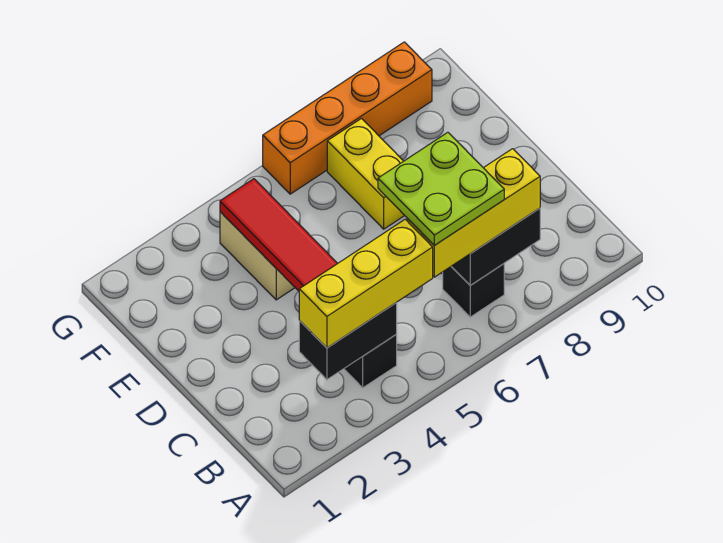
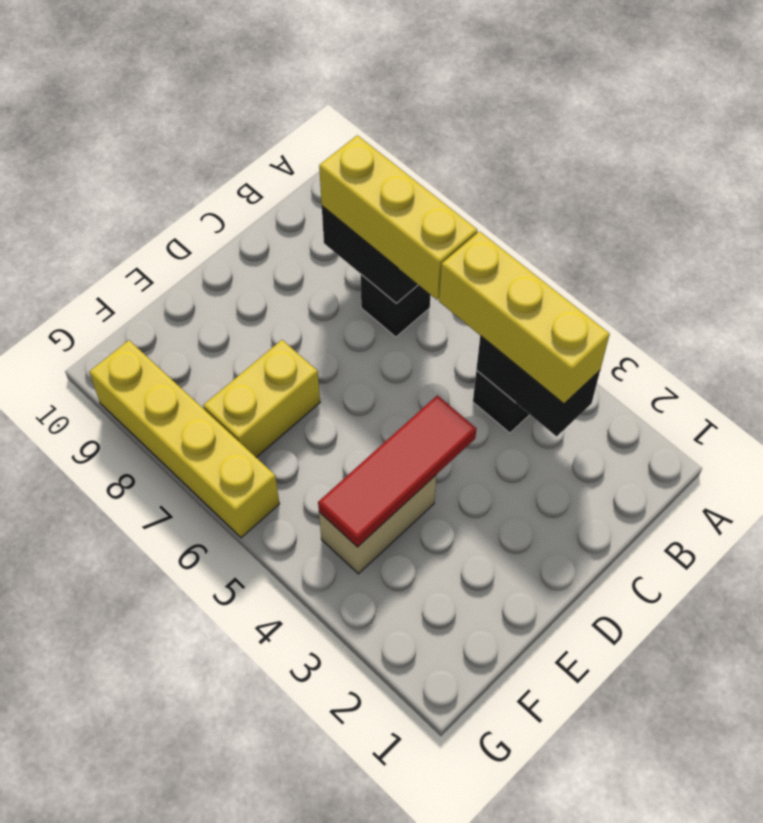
lime 2x2 plate [378,132,504,246] -> none
orange 1x4 brick [263,42,432,194] -> yellow 1x4 brick [89,340,279,538]

